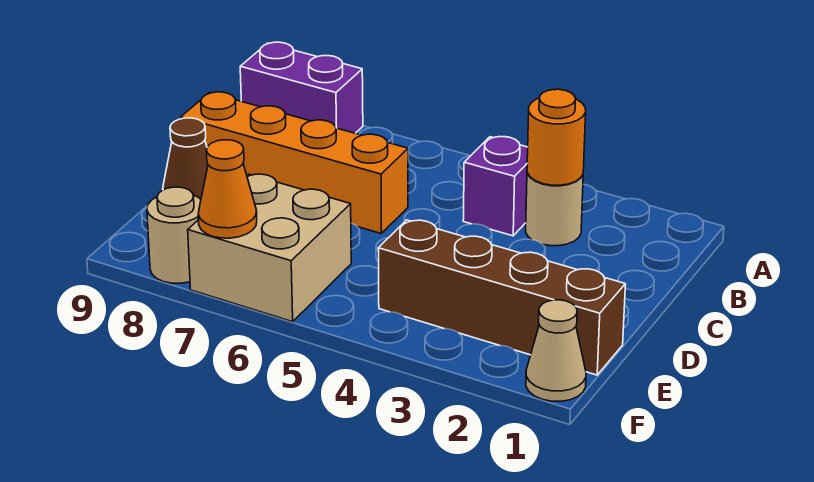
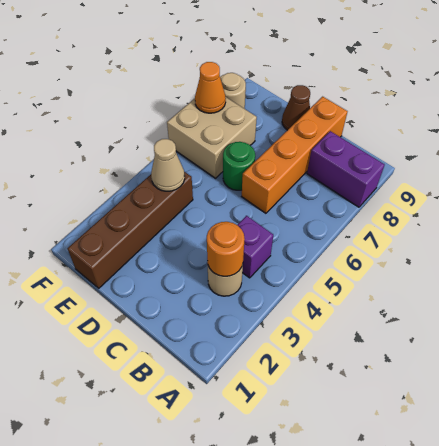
purple 1x2 brick [240,42,363,133] -> purple 1x2 brick turned to [307,131,385,207]
none -> green 1x1 round brick [223,142,255,190]
tan 1x1 cone [526,300,586,401] -> tan 1x1 cone moved to [151,139,185,191]

